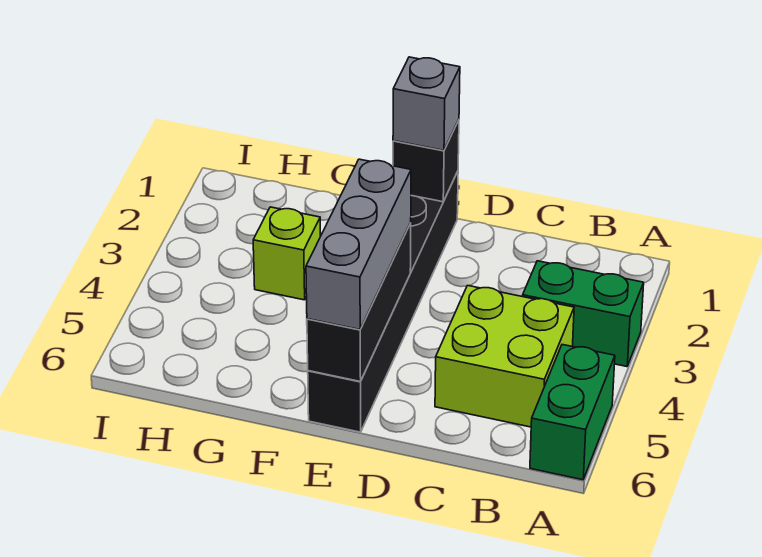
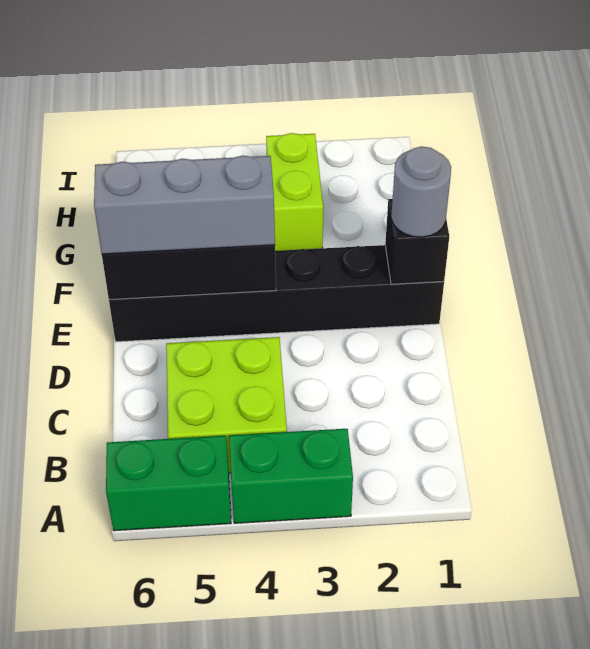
green 1x2 brick [523,261,644,367] -> green 1x2 brick turned to [229,429,353,523]
grey 1x1 brick [393,57,460,150] -> grey 1x1 round brick [391,146,451,237]
lime 1x1 brick [253,207,320,300] -> lime 1x2 brick [266,133,323,251]

